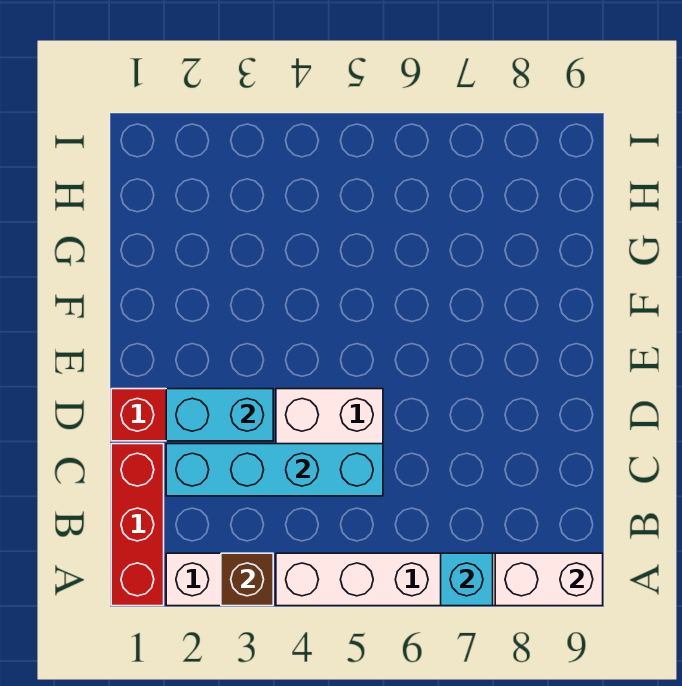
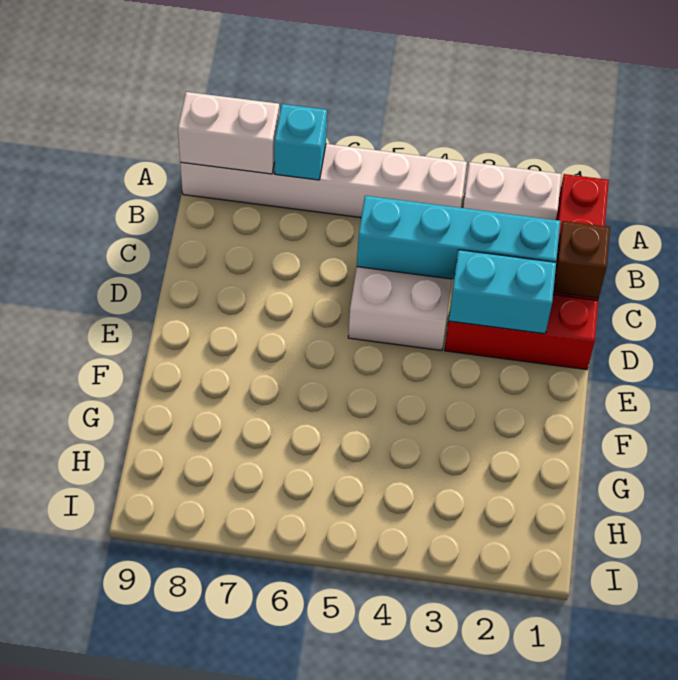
brown 1x1 brick [221,553,273,606] -> brown 1x1 brick moved to [553,221,610,298]

